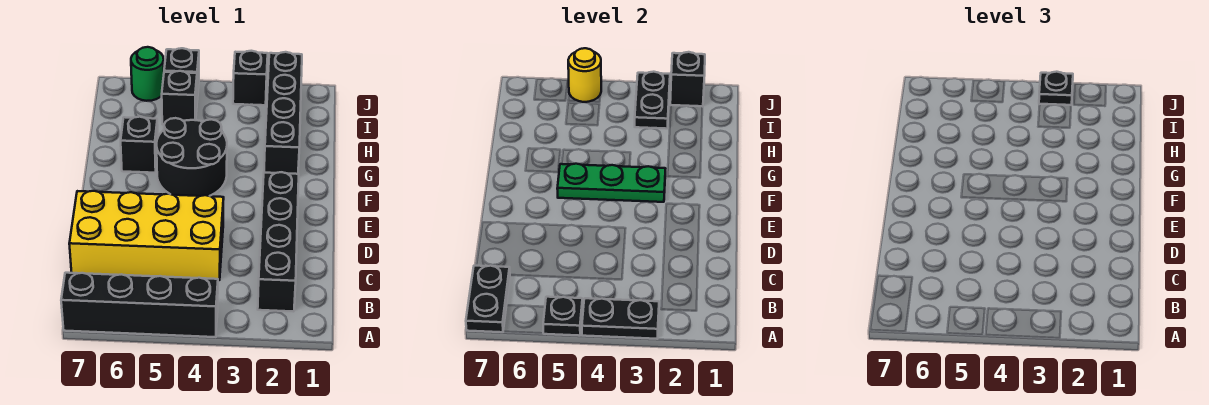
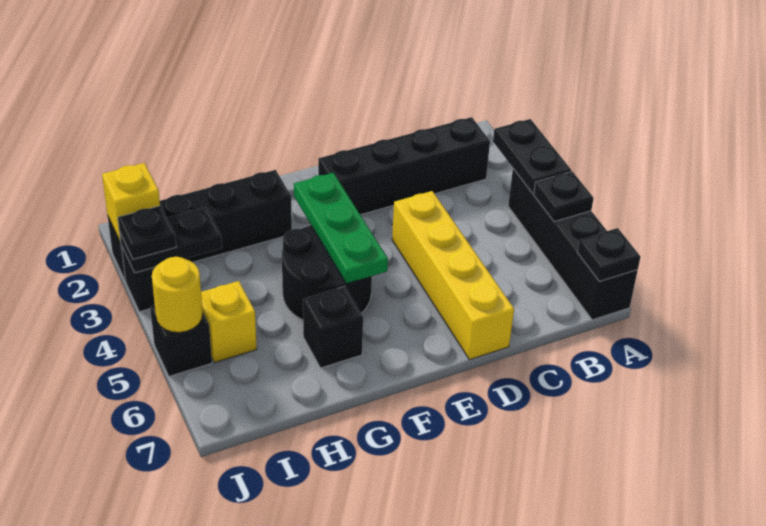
black 1x2 plate [466,266,510,332] -> black 1x1 plate [577,228,640,281]
yellow 2x4 brick [69,191,224,280] -> yellow 1x4 brick [392,191,514,360]
black 1x1 brick [162,71,197,125] -> yellow 1x1 brick [201,281,257,362]
black 1x1 brick [670,52,705,107] -> yellow 1x1 brick [102,163,160,242]
green 1x1 round brick [131,47,164,101] -> none

